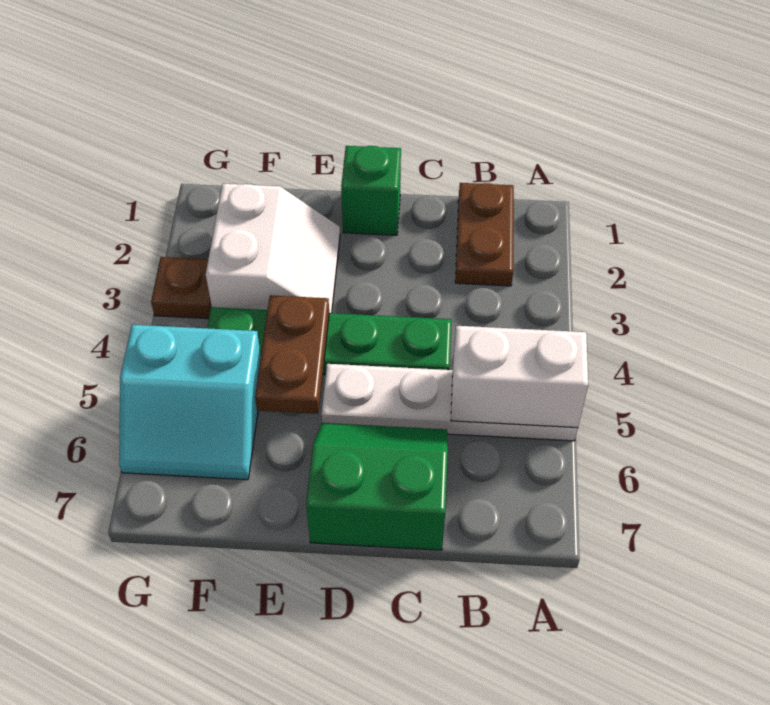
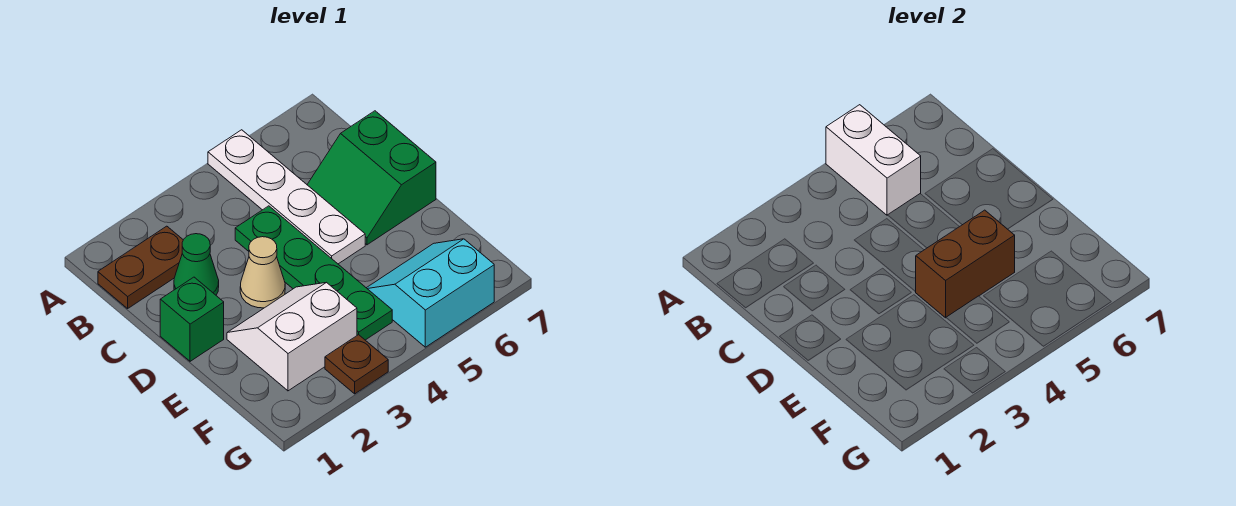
none -> green 1x1 cone [174,234,219,295]
none -> tan 1x1 cone [240,237,285,308]
brown 1x2 plate [255,295,329,414] -> brown 1x2 brick [916,210,1015,318]
cyan 2x2 slope [119,325,261,480] -> cyan 2x2 slope turned to [367,239,494,347]

